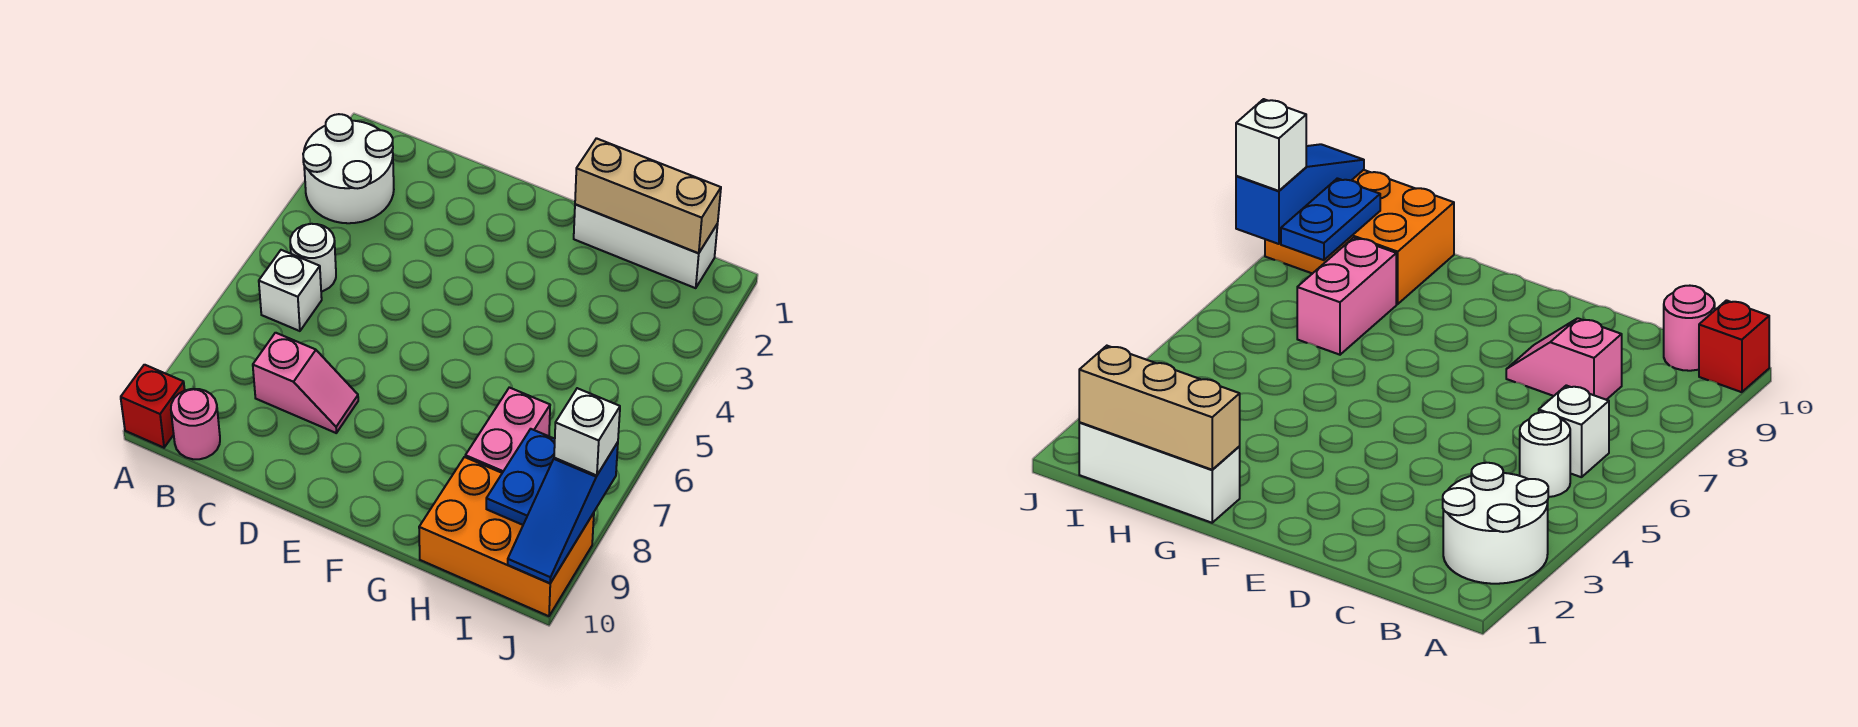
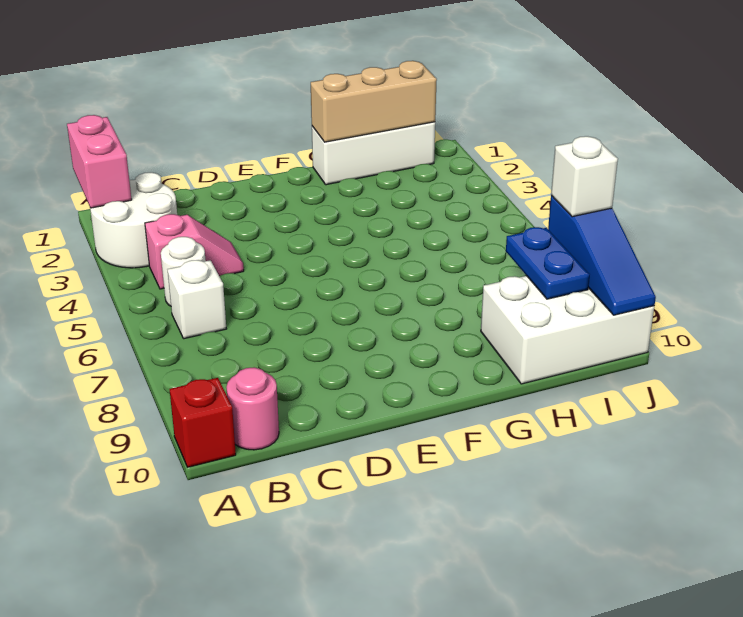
pink 1x2 slope [253,333,358,433] -> pink 1x2 slope moved to [145,214,244,289]
pink 1x2 brick [465,387,550,473] -> pink 1x2 brick moved to [67,115,132,208]
orange 2x3 brick [419,457,594,616] -> white 2x3 brick [481,276,654,384]

